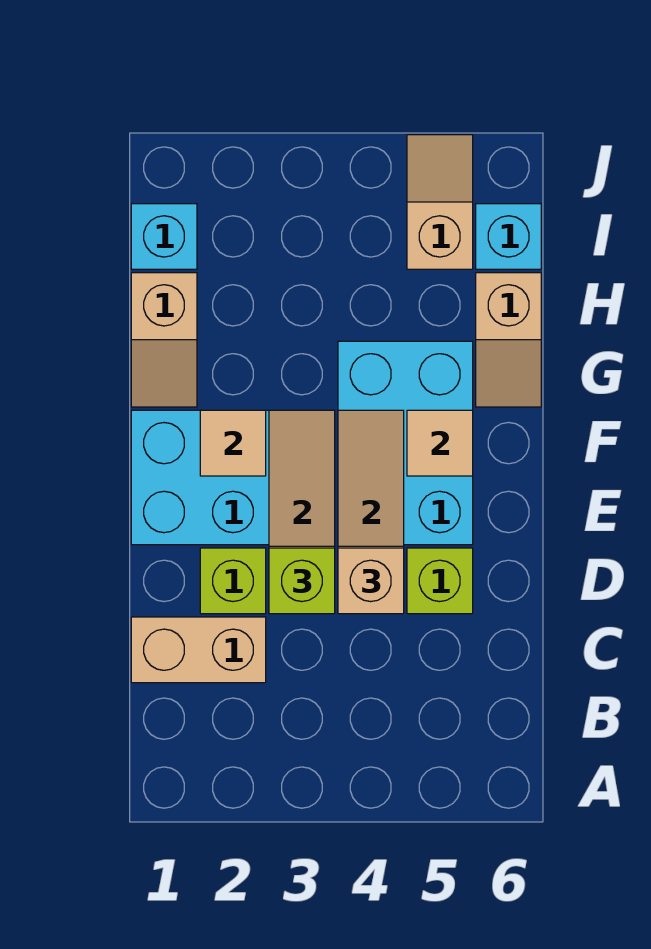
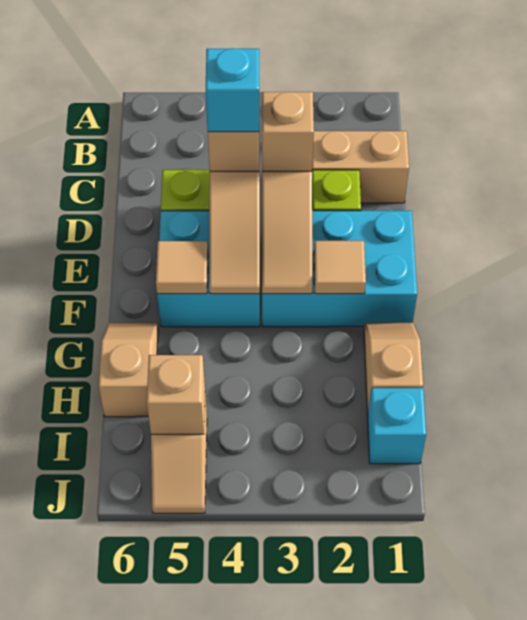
lime 1x1 brick [269,548,335,614] -> tan 1x1 brick [262,92,314,171]
cyan 2x3 brick [338,341,473,545] -> cyan 2x2 brick [157,211,260,327]
none -> tan 1x1 brick [147,355,205,434]
cyan 1x1 brick [476,204,541,269] -> cyan 1x1 brick moved to [206,48,259,132]

